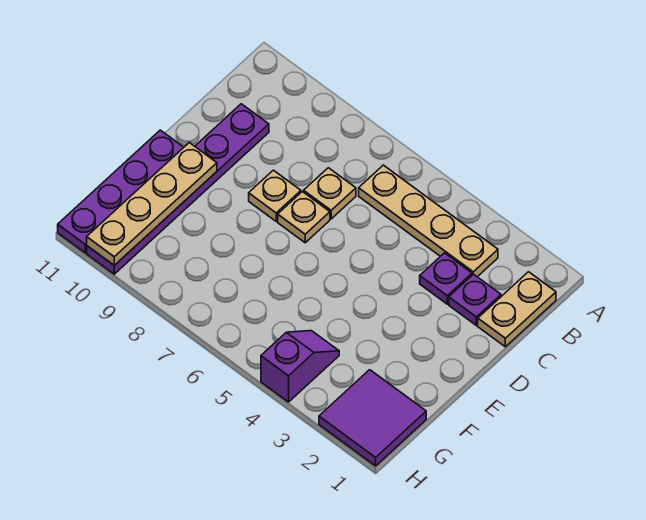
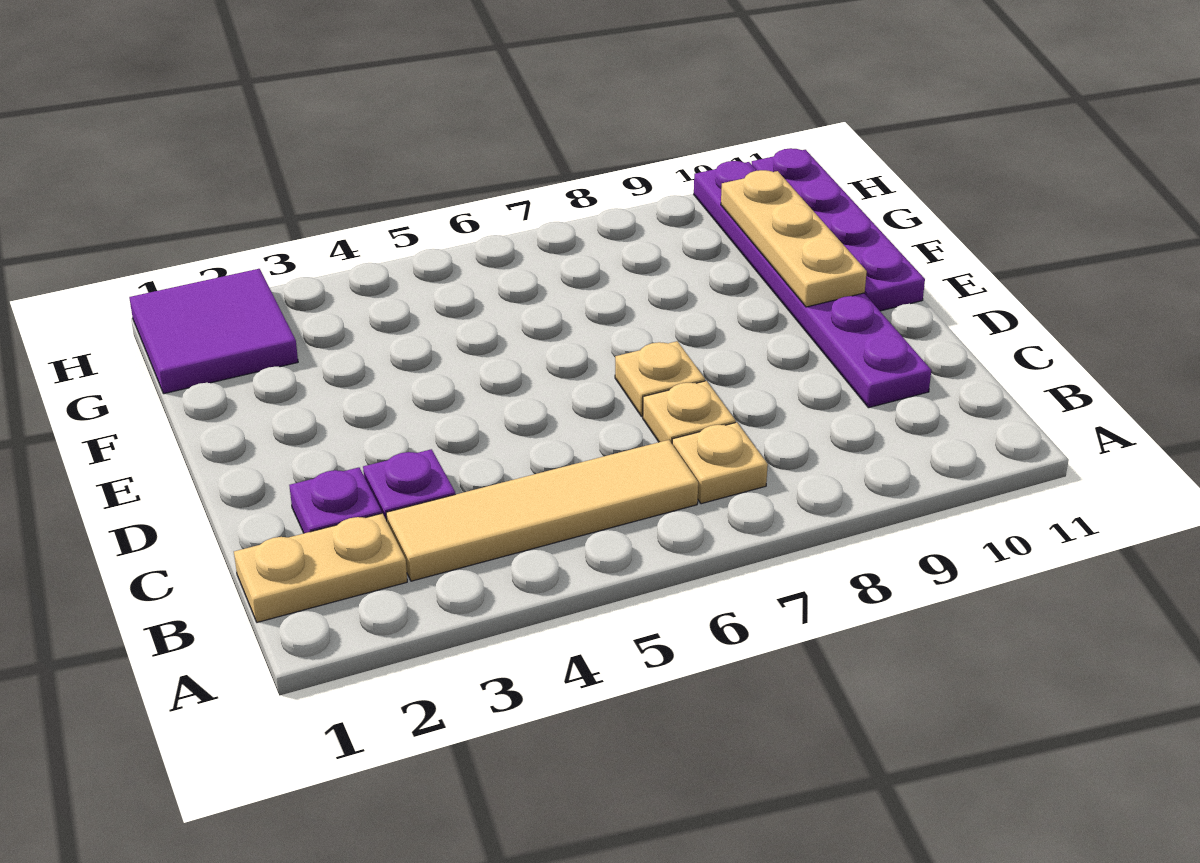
tan 1x2 plate [478,272,556,347] -> tan 1x2 plate turned to [234,513,407,622]
tan 1x4 plate [359,165,498,277] -> tan 1x4 tile [386,440,698,581]
tan 1x1 plate [249,170,301,221] -> tan 1x1 plate moved to [672,422,768,504]
tan 1x4 plate [87,143,217,265] -> tan 1x3 plate [721,170,867,307]
purple 1x2 slope [261,331,339,402] -> none

